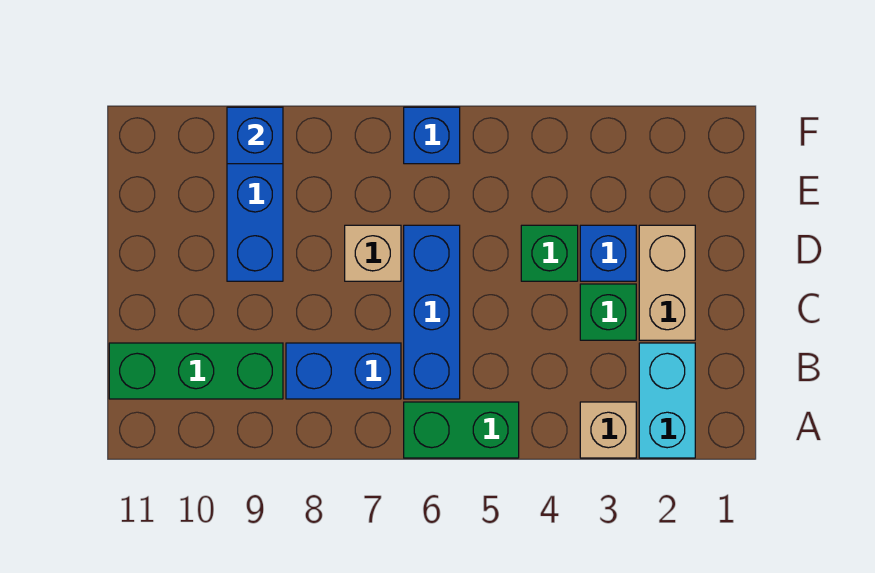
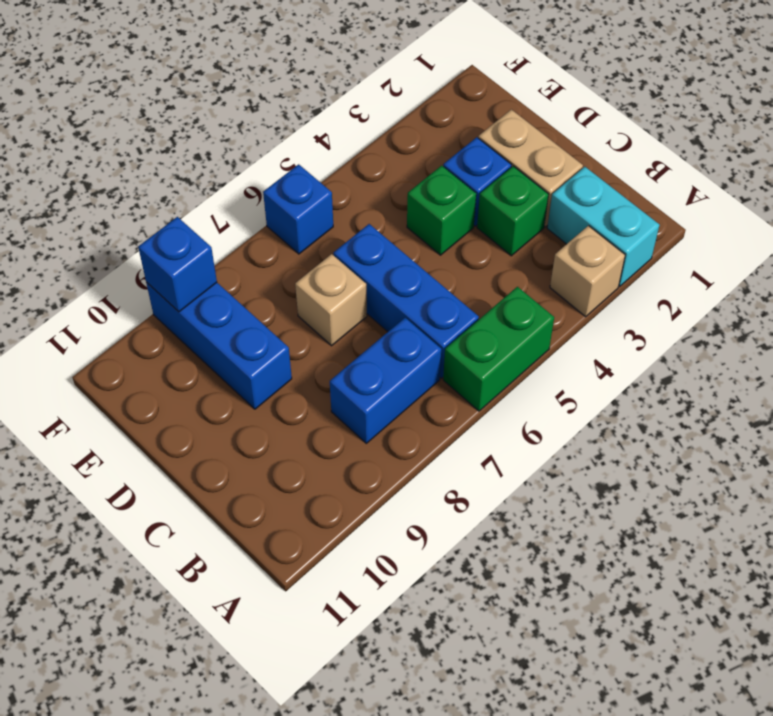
green 1x3 brick [109,343,283,399] -> none

